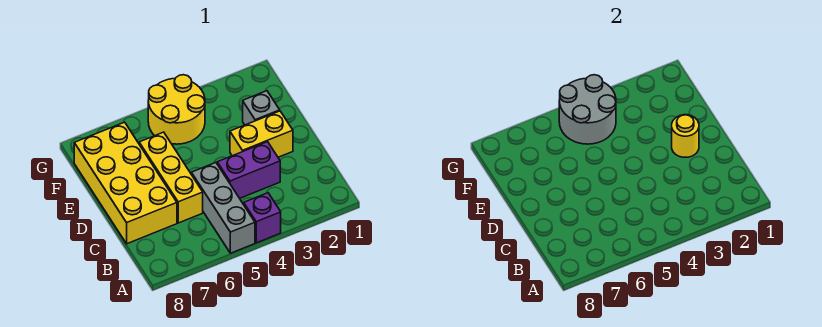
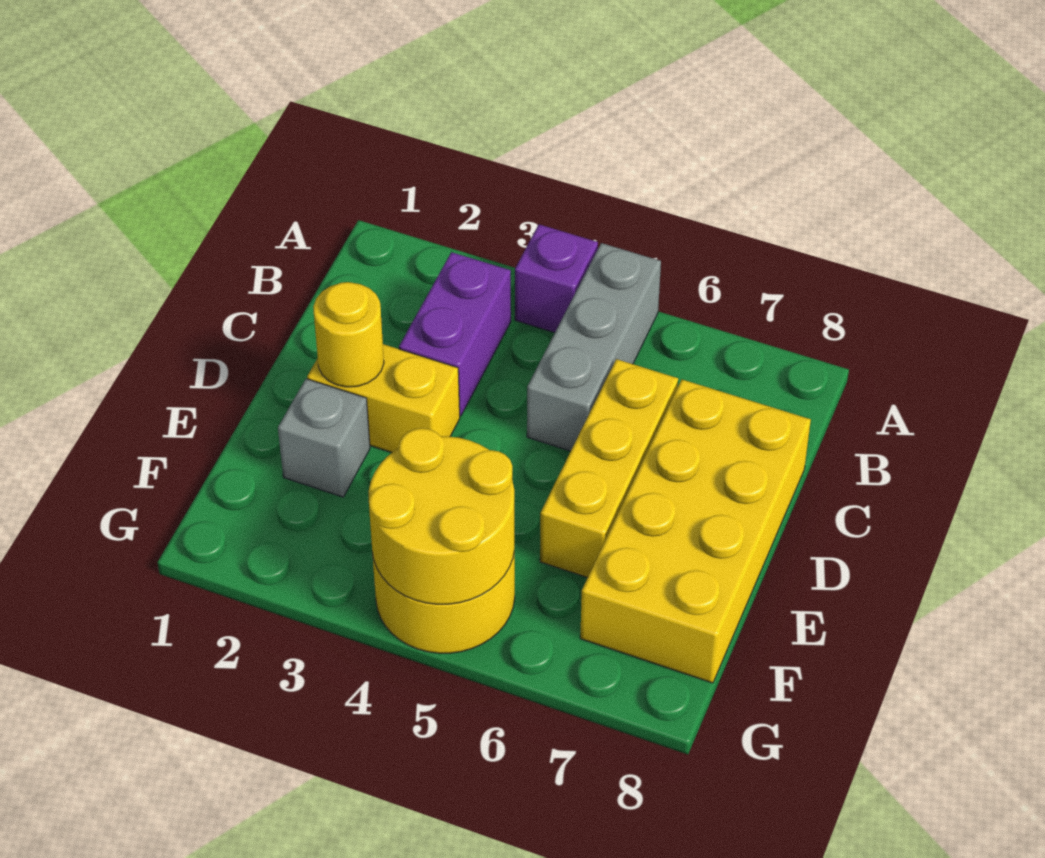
purple 1x2 brick [217,142,280,198] -> purple 1x2 brick turned to [399,252,511,416]
grey 2x2 round brick [559,75,616,144] -> yellow 2x2 round brick [369,428,514,604]

